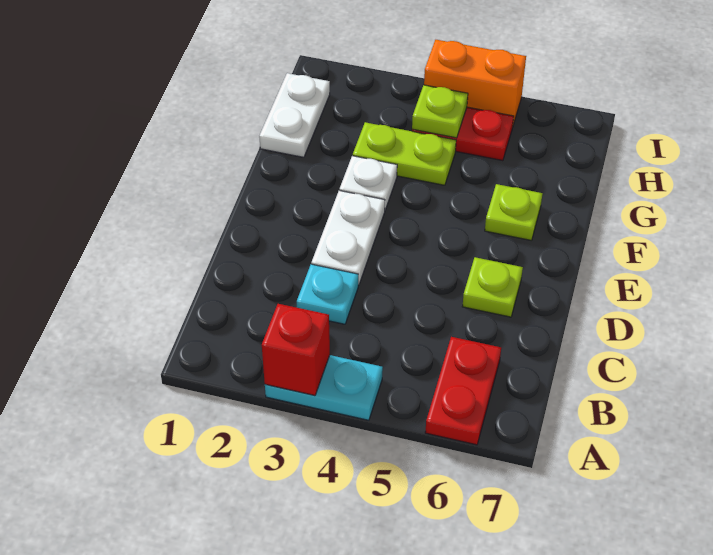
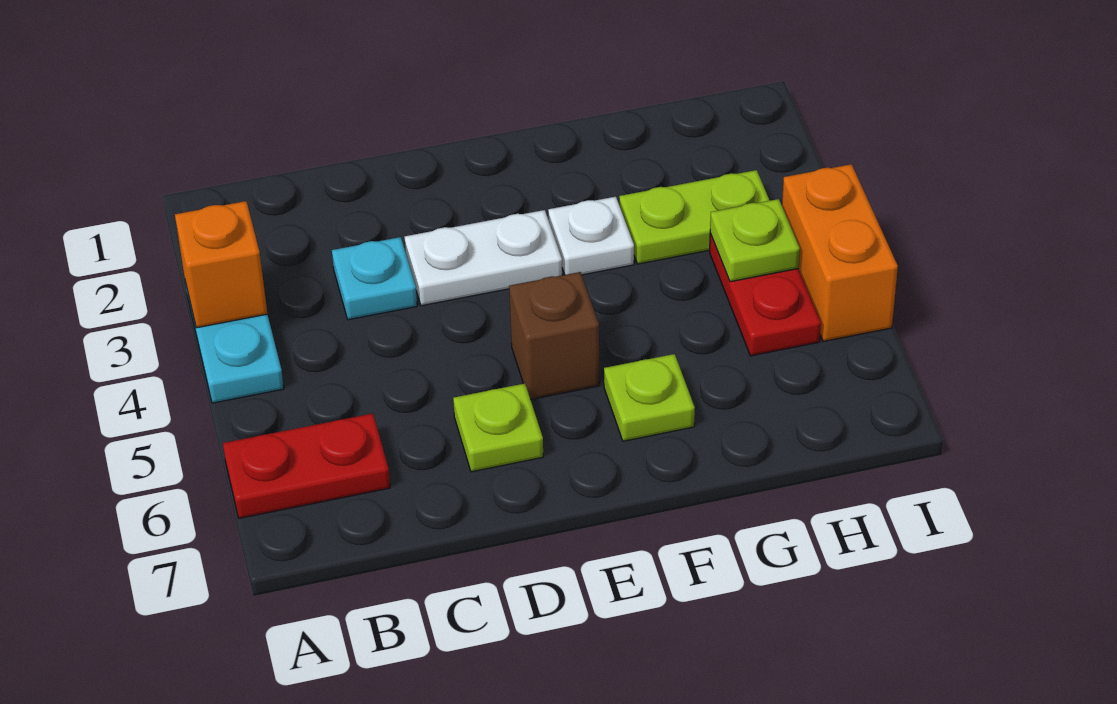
red 1x1 brick [262,304,330,396] -> orange 1x1 brick [175,201,267,328]
none -> brown 1x1 brick [509,272,600,399]
white 1x2 plate [259,73,330,157] -> none
lime 1x2 plate [353,122,456,185] -> lime 1x2 plate turned to [619,170,770,264]

